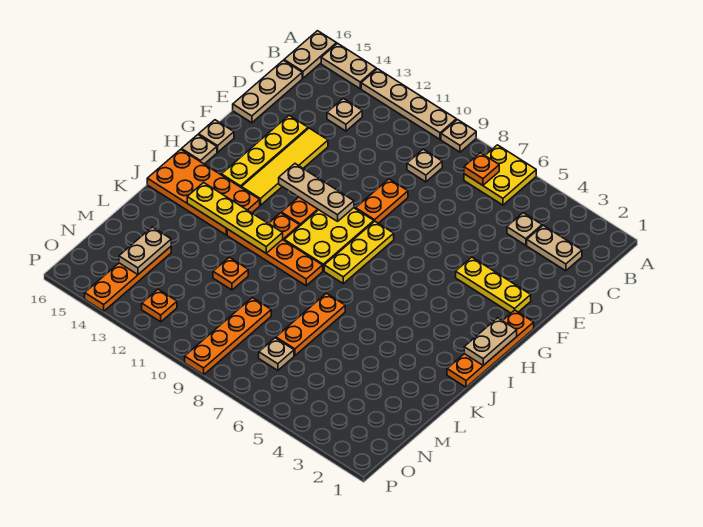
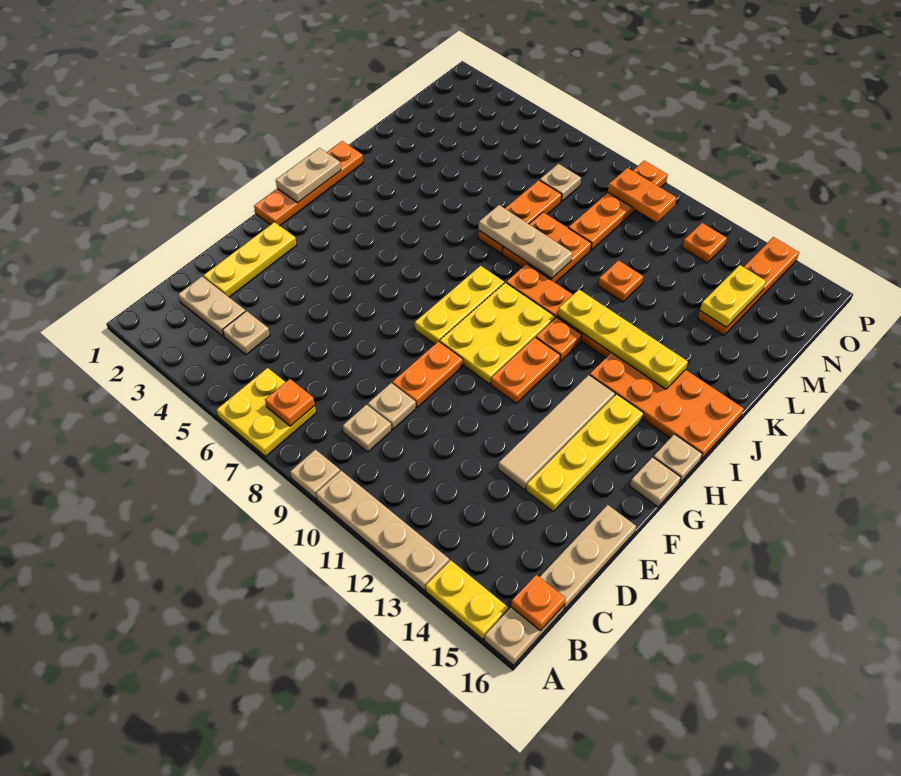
tan 1x2 plate [321,43,376,89] -> yellow 1x2 plate [426,560,508,639]
none -> orange 1x1 plate [511,575,566,631]
tan 1x1 plate [327,98,362,131] -> tan 1x1 plate moved to [368,383,416,429]
yellow 1x4 tile [241,128,328,205] -> tan 1x4 tile [498,375,615,490]
yellow 1x3 plate [456,257,531,313] -> yellow 1x3 plate turned to [203,222,297,297]
tan 1x3 plate [279,164,354,221] -> tan 1x3 plate moved to [479,205,572,278]
none -> orange 2x2 plate [502,212,592,283]
tan 1x2 plate [119,227,171,275] -> yellow 1x2 plate [700,265,766,327]
none -> orange 1x2 plate [608,168,677,222]

